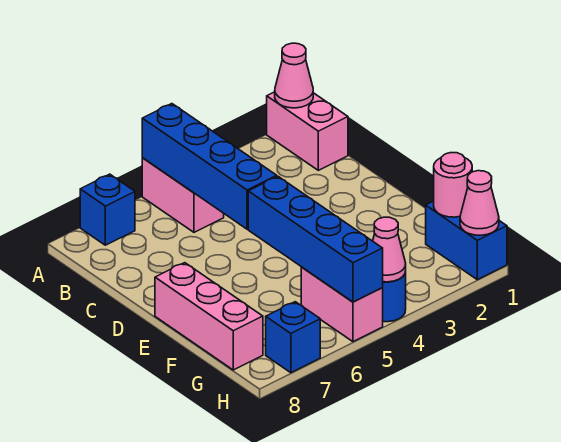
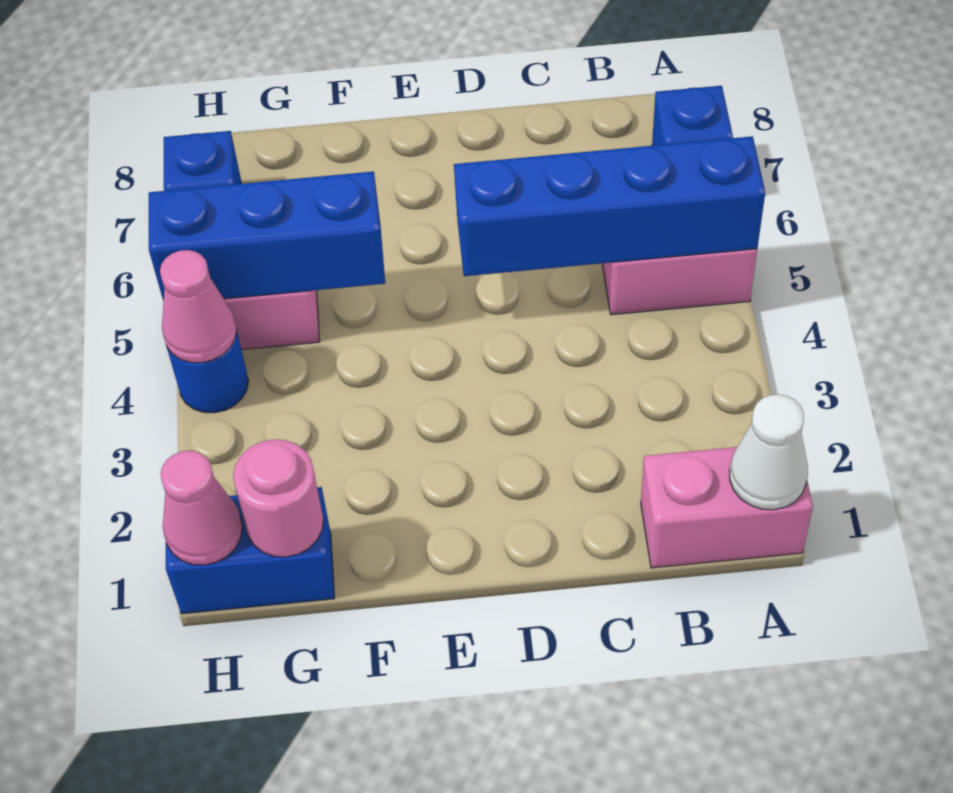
pink 1x1 cone [275,43,313,108] -> white 1x1 cone [730,394,808,510]
blue 1x4 brick [248,176,383,302] -> blue 1x3 brick [149,172,385,302]
pink 1x3 brick [155,263,263,370] -> none

